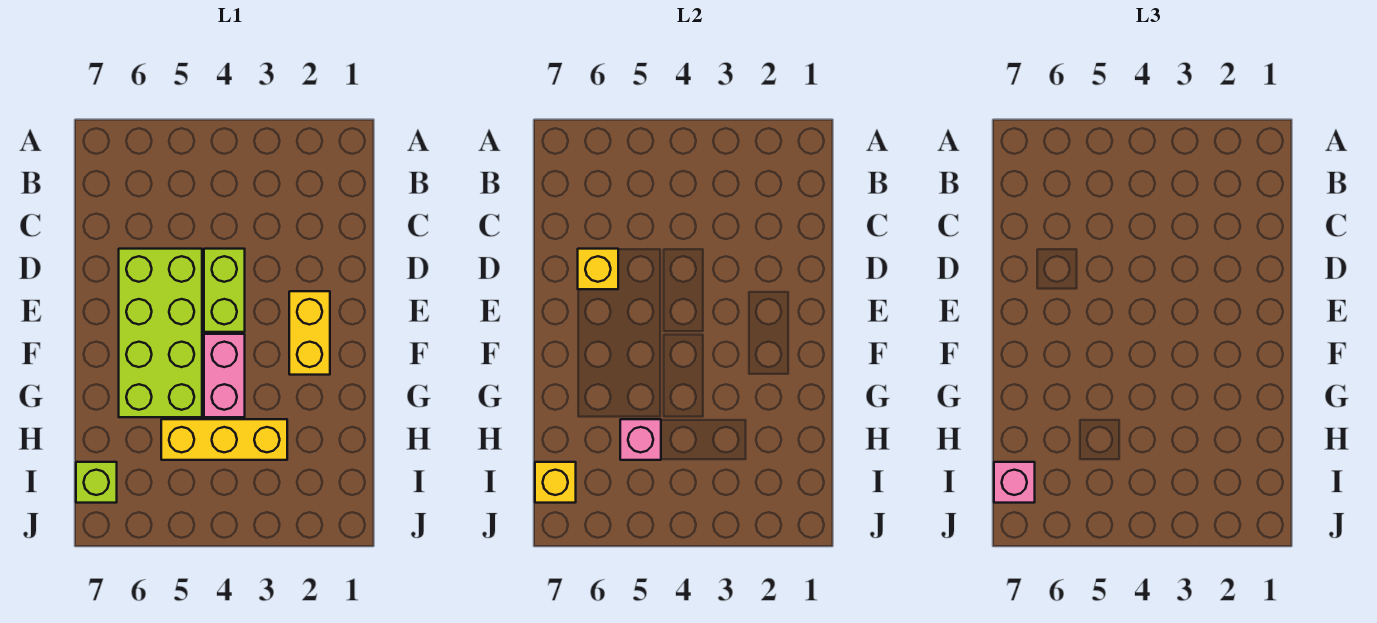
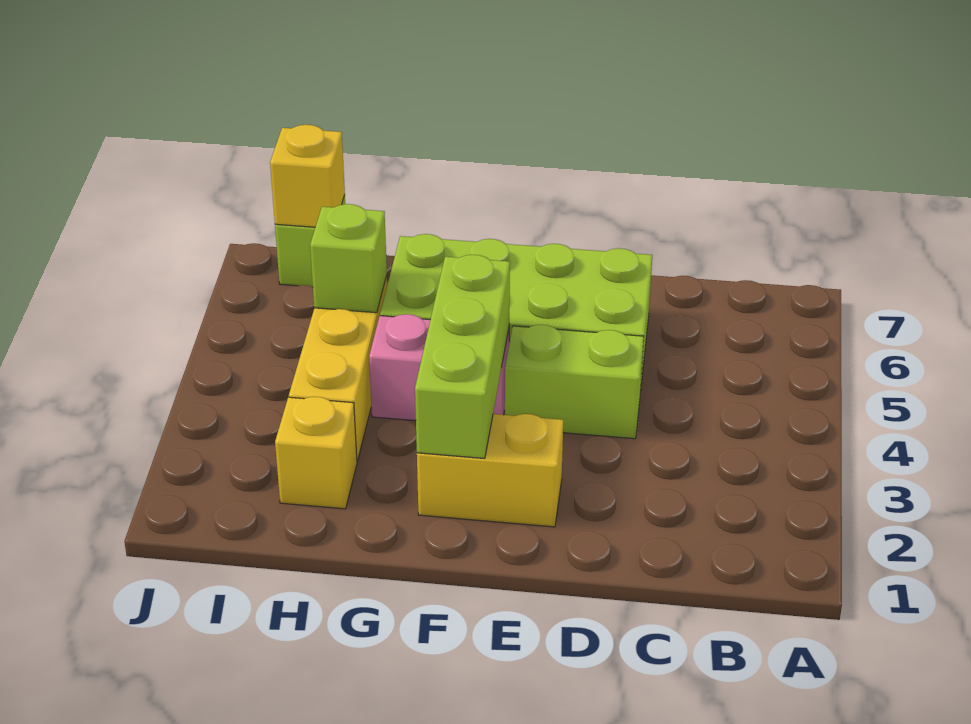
yellow 1x1 brick [578,249,618,289] -> yellow 1x1 brick moved to [275,397,357,509]
none -> lime 1x3 brick [415,255,510,459]
pink 1x1 brick [620,419,661,460] -> lime 1x1 brick [310,204,387,313]
pink 1x1 brick [994,462,1035,503] -> none

